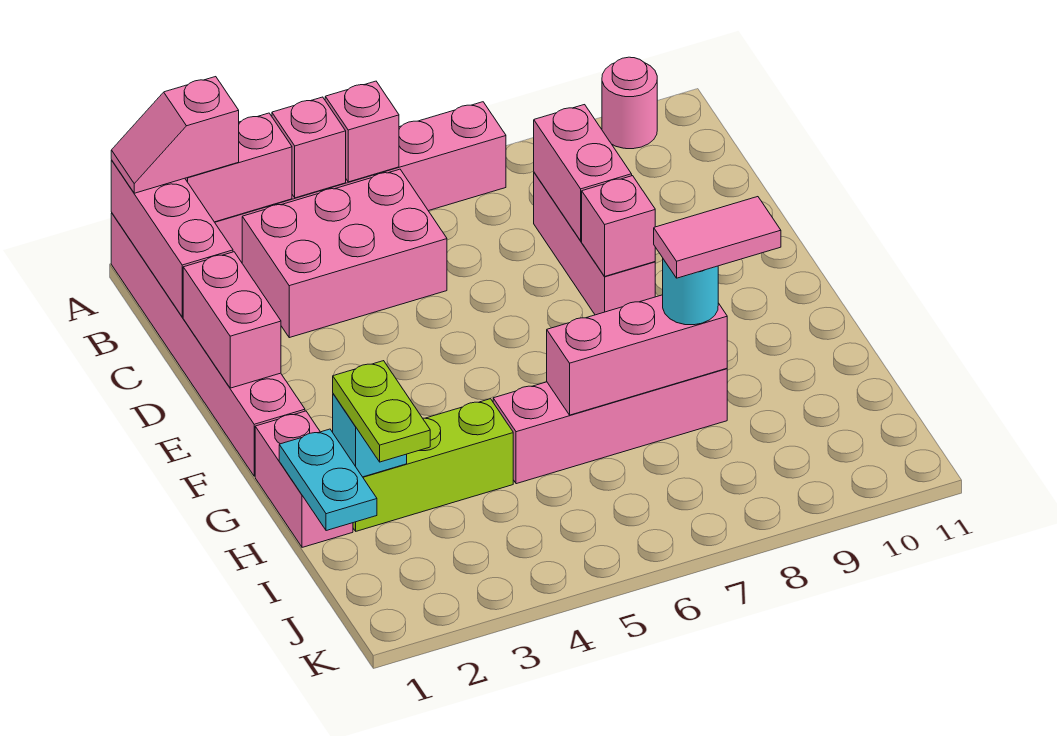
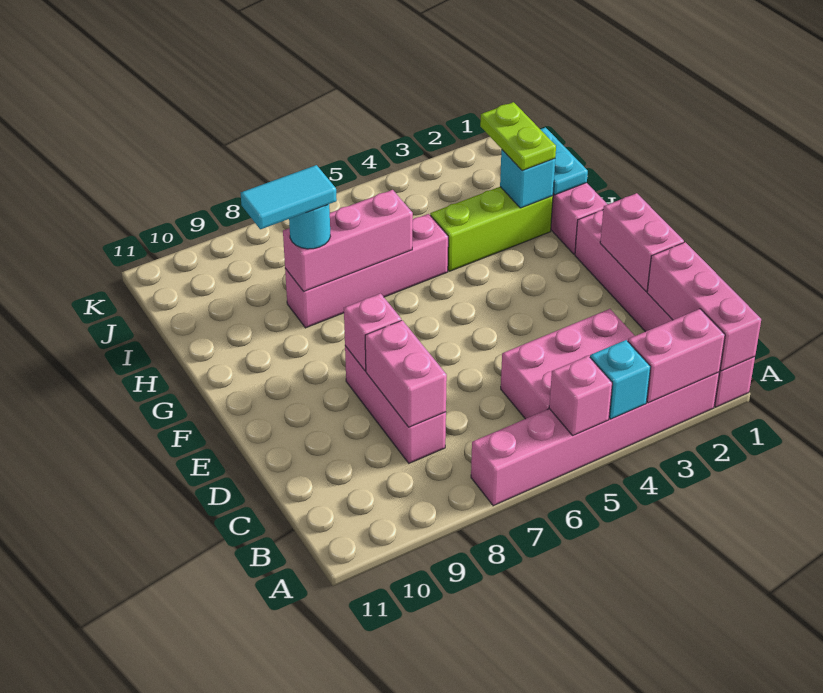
pink 1x2 slope [111,77,239,193] -> none
pink 1x1 brick [272,97,346,198] -> cyan 1x1 brick [590,340,650,419]
pink 1x1 round brick [602,57,657,149] -> none
pink 1x2 tile [654,197,781,278] -> cyan 1x2 tile [241,165,337,229]

